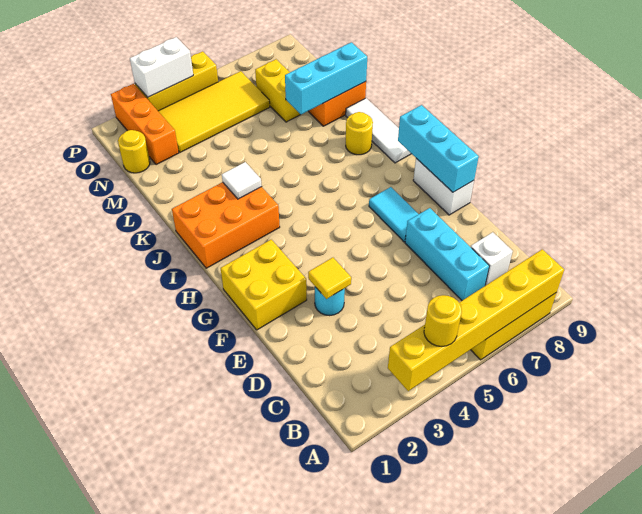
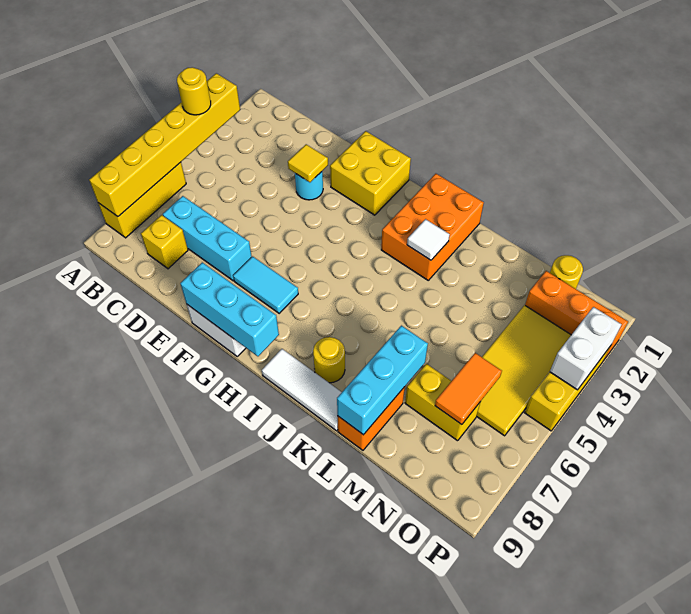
white 1x1 brick [471,232,513,286] -> yellow 1x1 brick [141,215,188,269]
none -> orange 1x2 tile [435,353,502,425]

